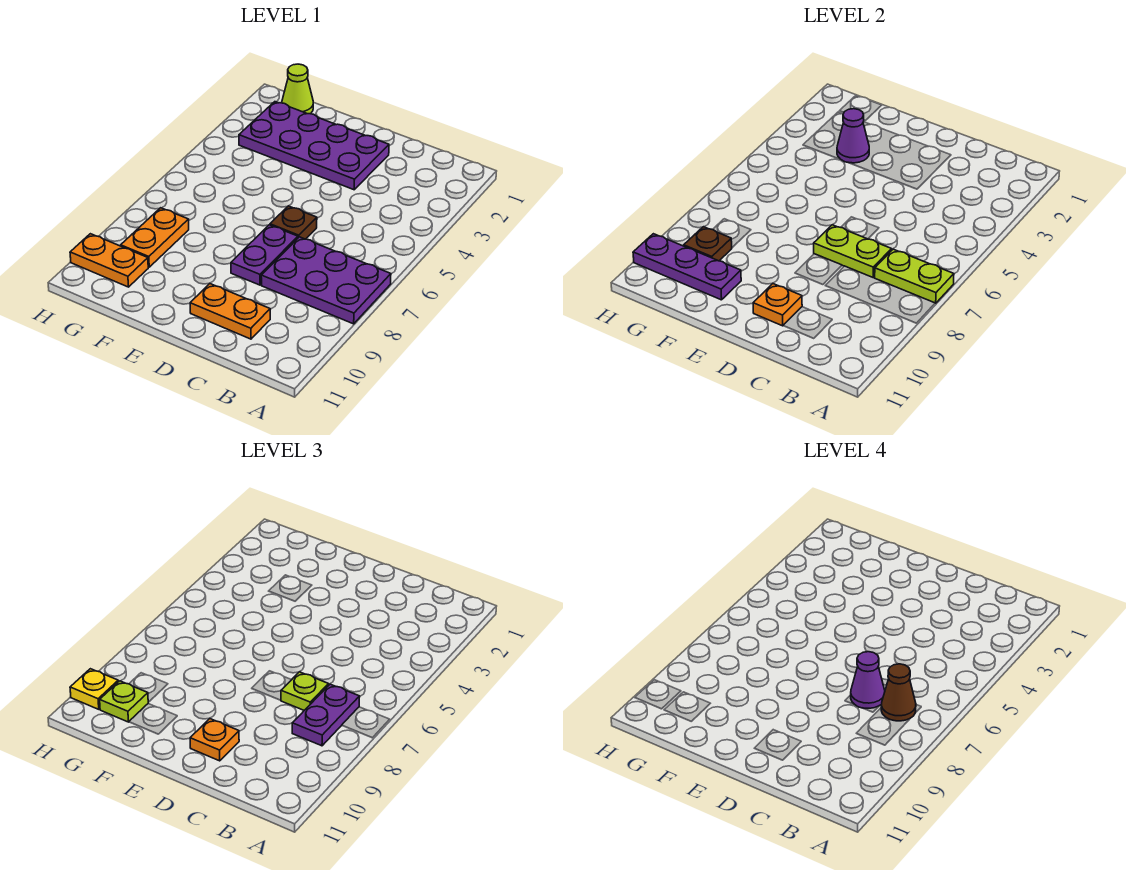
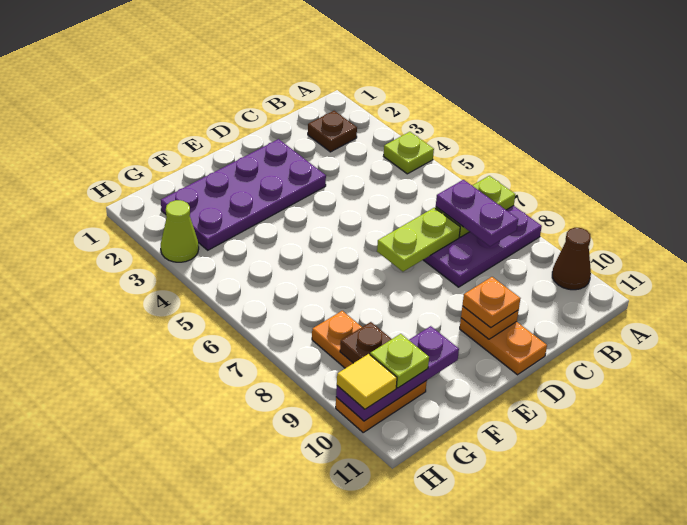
brown 1x1 cone [881,664,916,721] -> brown 1x1 cone moved to [552,228,591,290]
lime 1x1 plate [281,672,329,710] -> lime 1x1 plate moved to [384,132,434,174]
purple 1x1 cone [851,652,885,708] -> none
orange 1x2 plate [190,284,270,339] -> orange 1x2 plate turned to [460,318,547,375]
brown 1x1 plate [270,206,317,239] -> brown 1x1 plate moved to [308,111,357,152]
purple 1x2 plate [231,225,298,285] -> none
purple 1x1 cone [837,109,869,163] -> none
lime 1x1 cone [282,64,313,114] -> lime 1x1 cone moved to [161,200,199,262]
yellow 1x1 plate [70,669,118,709] -> yellow 1x1 tile [337,354,397,409]

